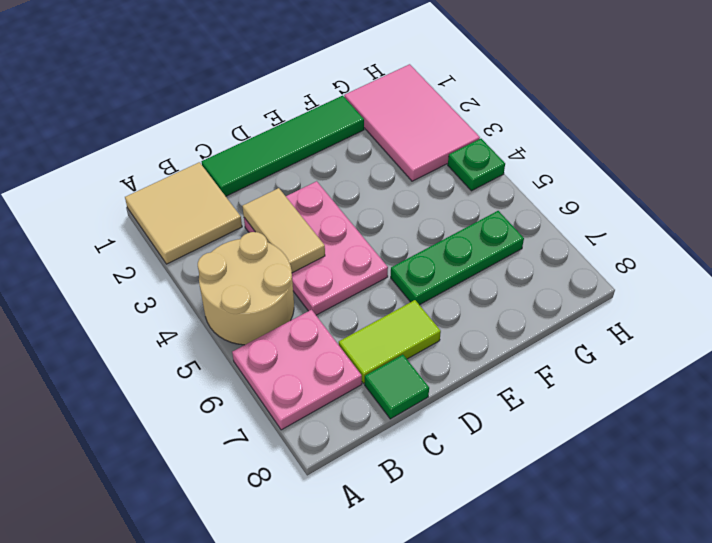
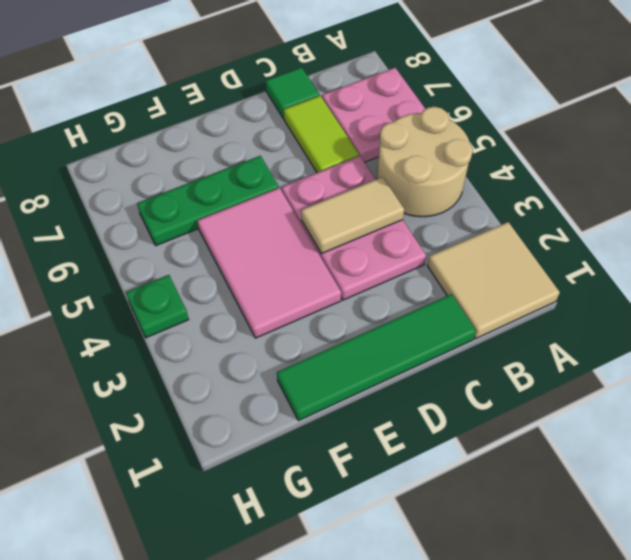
tan 1x2 tile [242,188,325,273] -> tan 1x2 tile turned to [301,177,404,254]
lime 1x2 tile [339,300,441,384] -> lime 1x2 tile turned to [284,96,359,173]
pink 2x3 tile [344,64,480,181] -> pink 2x3 tile moved to [197,188,341,338]

